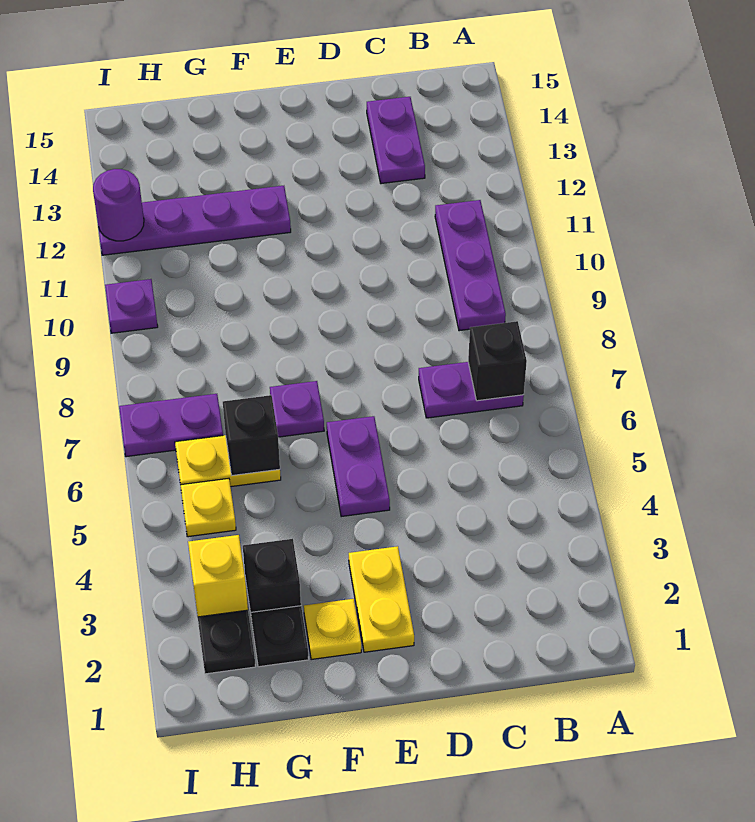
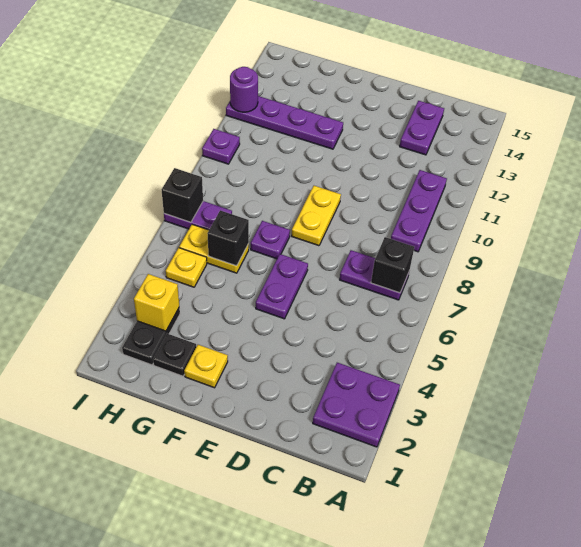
none -> purple 2x2 plate [313,363,400,447]
yellow 1x2 plate [349,546,414,652] -> yellow 1x2 plate moved to [292,186,341,246]
black 1x1 brick [243,539,301,613] -> black 1x1 brick moved to [162,168,203,222]

